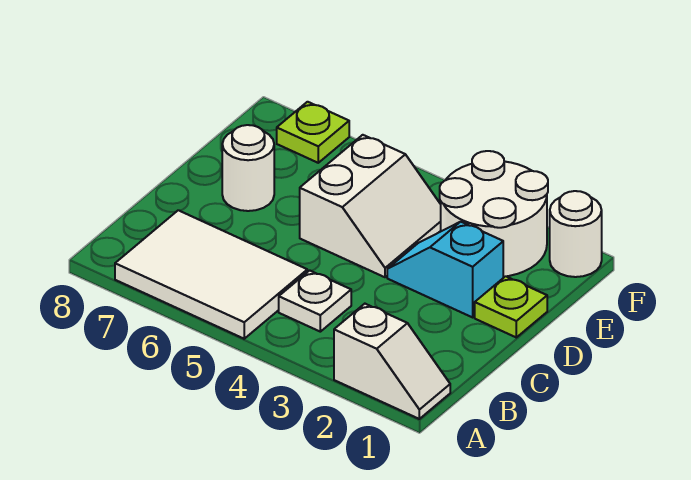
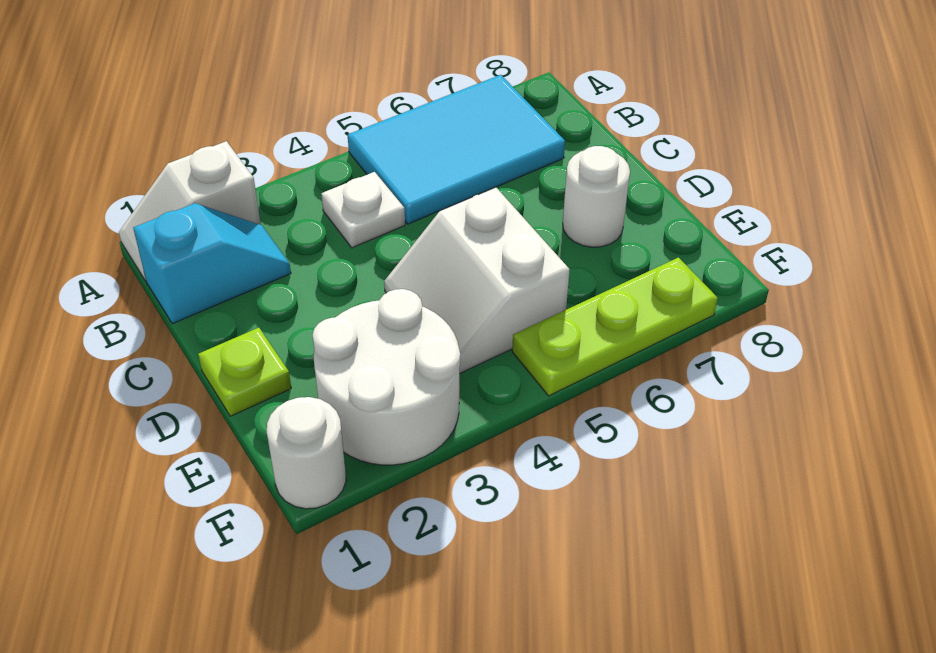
white 2x3 tile [115,210,307,339] -> cyan 2x3 tile [348,75,565,224]
cyan 1x2 slope [387,222,503,317] -> cyan 1x2 slope moved to [133,203,291,324]
lime 1x1 plate [277,102,349,163] -> lime 1x3 plate [512,257,718,396]

